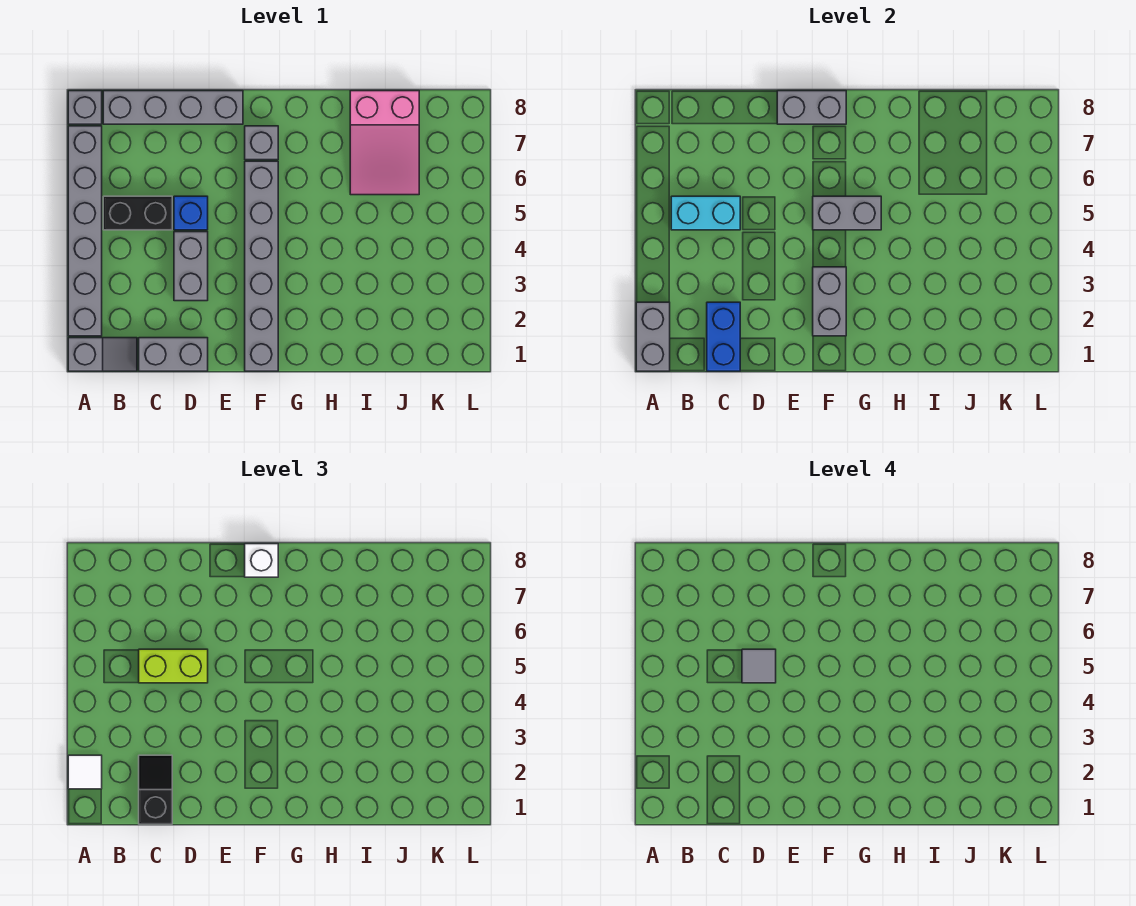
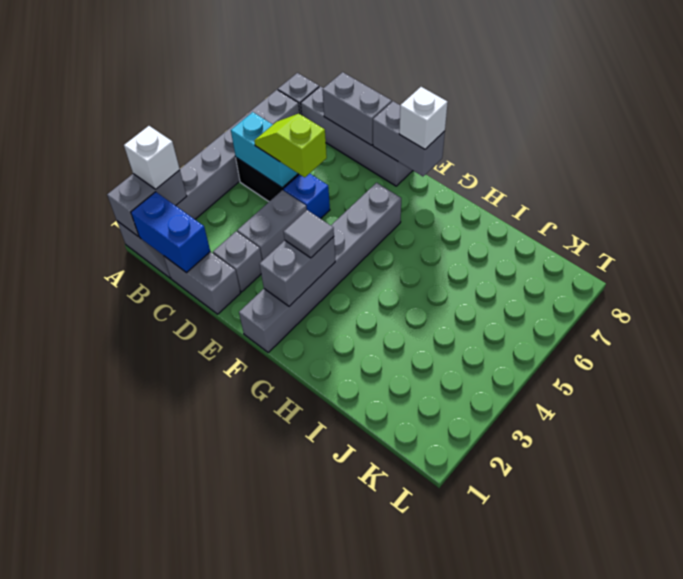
white 1x1 tile [68,755,102,789] -> white 1x1 brick [124,126,180,189]
blue 1x2 brick [707,302,740,371] -> blue 1x2 brick turned to [131,192,210,273]
black 1x2 slope [139,755,172,824] -> none
lime 1x2 brick [139,649,208,683] -> lime 1x2 slope [254,114,327,177]
grey 1x1 tile [742,649,776,683] -> grey 1x1 tile moved to [284,210,334,258]
grey 1x2 brick [813,196,881,230] -> grey 1x2 brick moved to [322,72,392,145]
grey 1x1 brick [245,126,278,160] -> grey 1x1 brick moved to [213,231,262,292]
pink 2x3 slope [350,91,419,195] -> none

